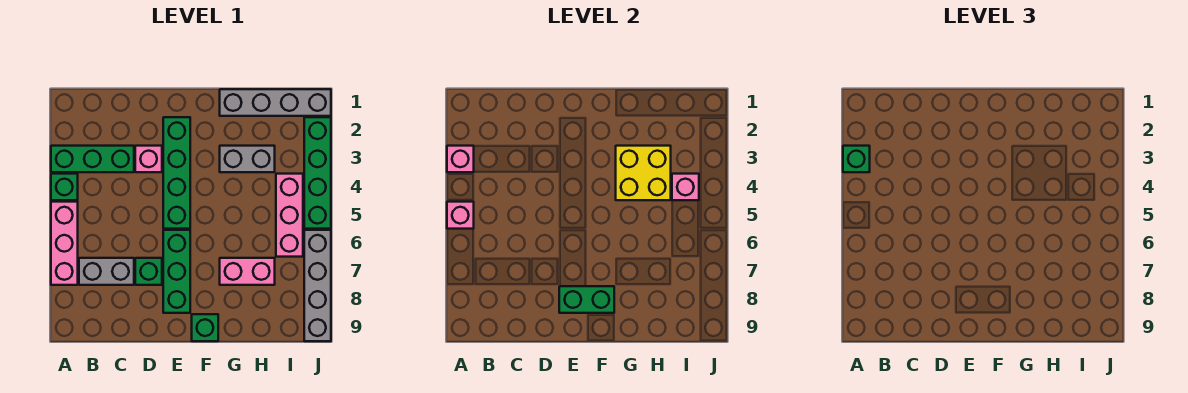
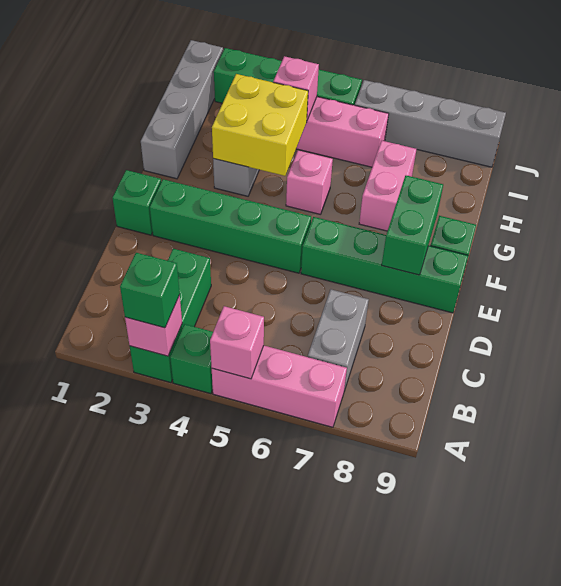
pink 1x1 brick [135,146,162,172] -> pink 1x1 brick moved to [286,150,333,214]
green 1x1 brick [135,258,162,285] -> green 1x1 brick moved to [113,170,161,235]
green 1x3 brick [163,230,190,313] -> green 1x4 brick [301,217,468,313]

